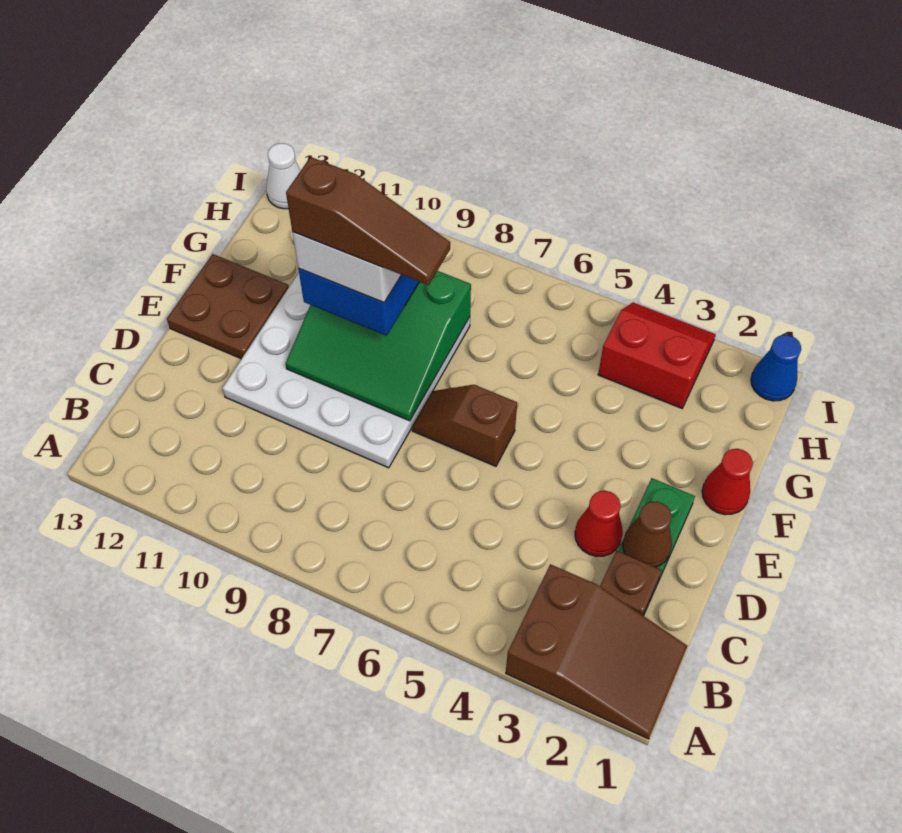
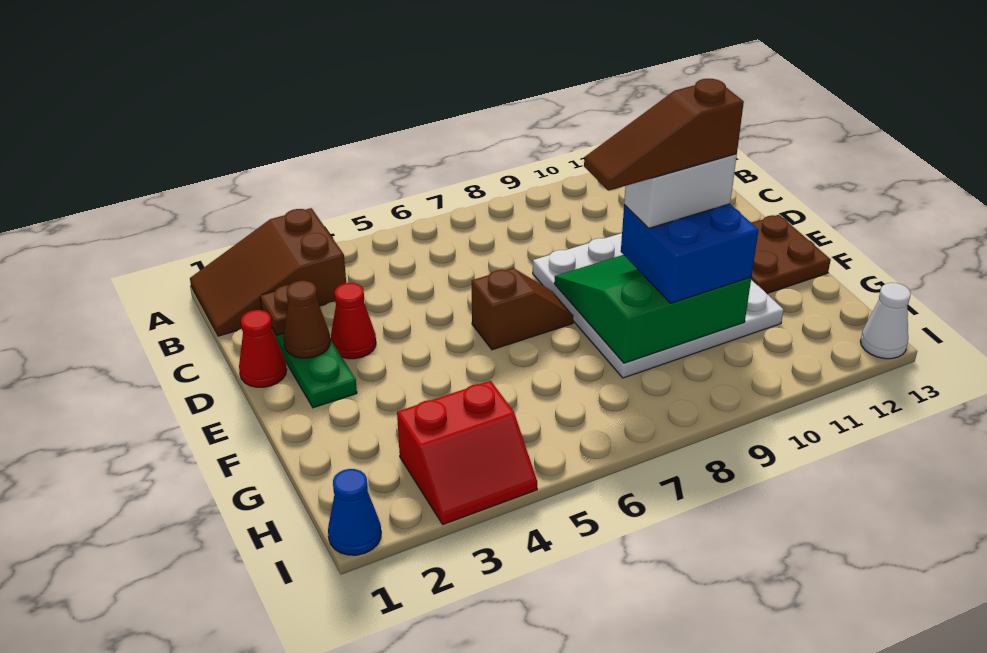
red 1x1 cone [702,449,753,515] -> red 1x1 cone moved to [239,310,287,387]

